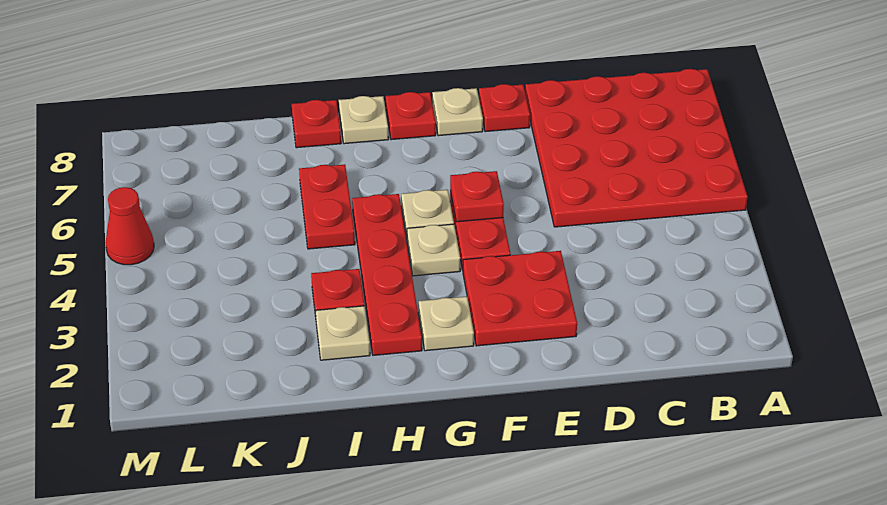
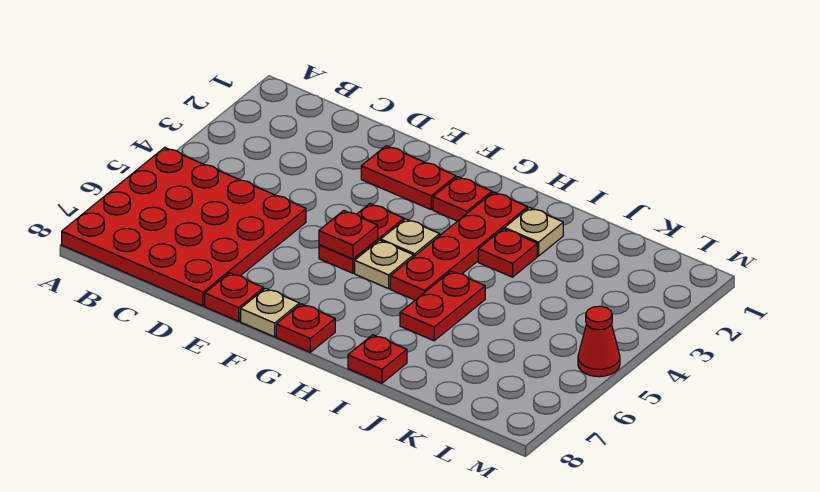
red 2x2 plate [463,251,577,346] -> red 1x2 plate [361,146,456,209]
tan 1x1 plate [419,297,474,351] -> red 1x1 plate [433,177,492,221]
tan 1x1 plate [339,96,389,144] -> none

